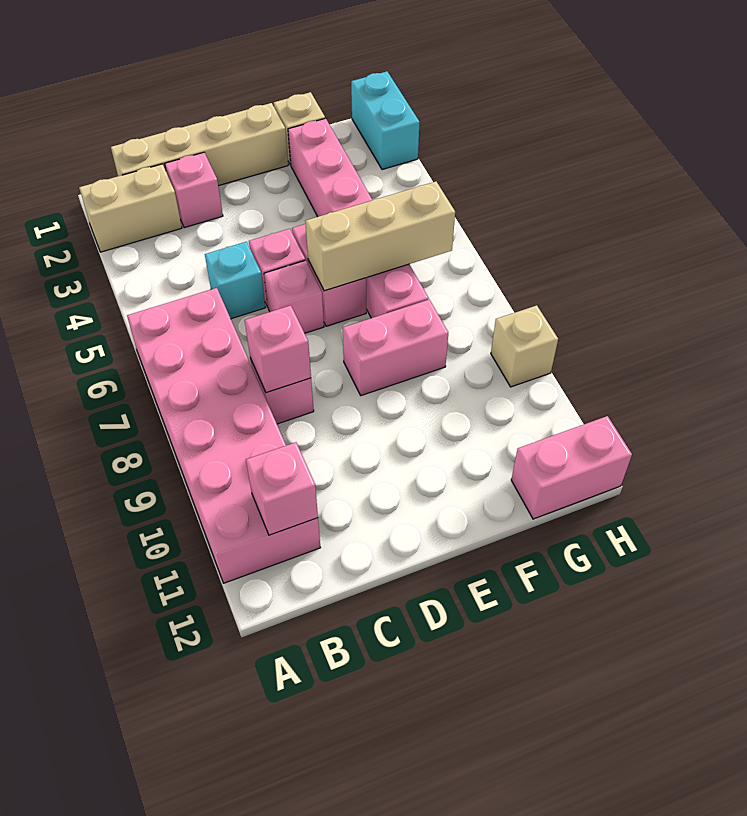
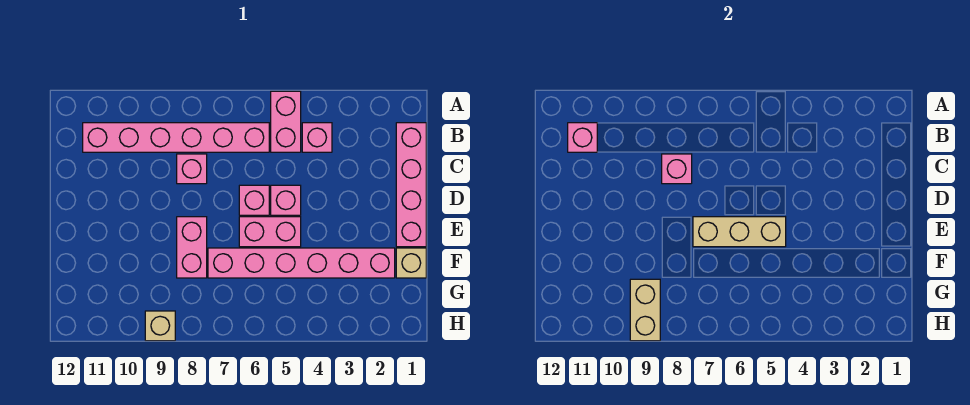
tan 1x2 brick [79,164,182,252] -> tan 1x2 brick moved to [630,279,660,341]
pink 2x6 brick [127,288,320,583] -> pink 1x6 brick [83,123,269,152]
tan 1x4 brick [111,103,288,186] -> pink 1x4 brick [396,123,426,247]
pink 1x1 brick [165,152,223,228] -> pink 1x1 brick moved to [302,123,332,152]
cyan 1x1 brick [205,242,265,319] -> none
tan 1x3 brick [305,182,455,291] -> tan 1x3 brick turned to [693,217,786,247]
pink 1x2 brick [511,416,632,519] -> pink 1x2 brick moved to [271,91,301,152]
cyan 1x2 brick [351,71,420,170] -> none

